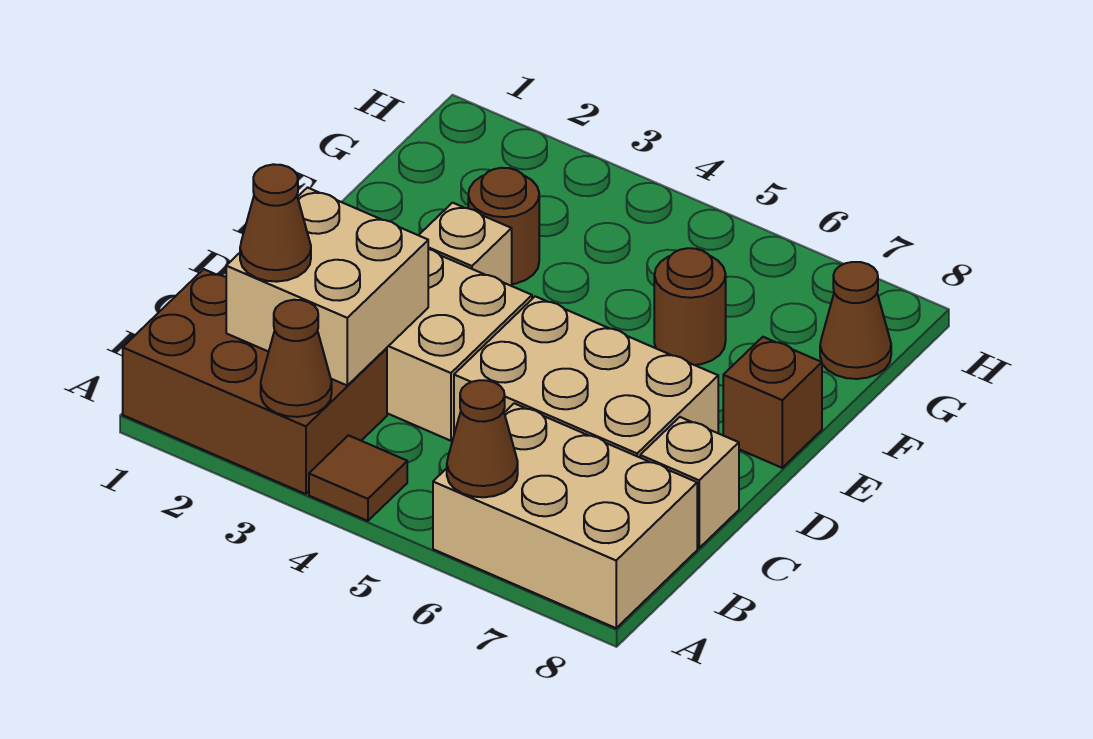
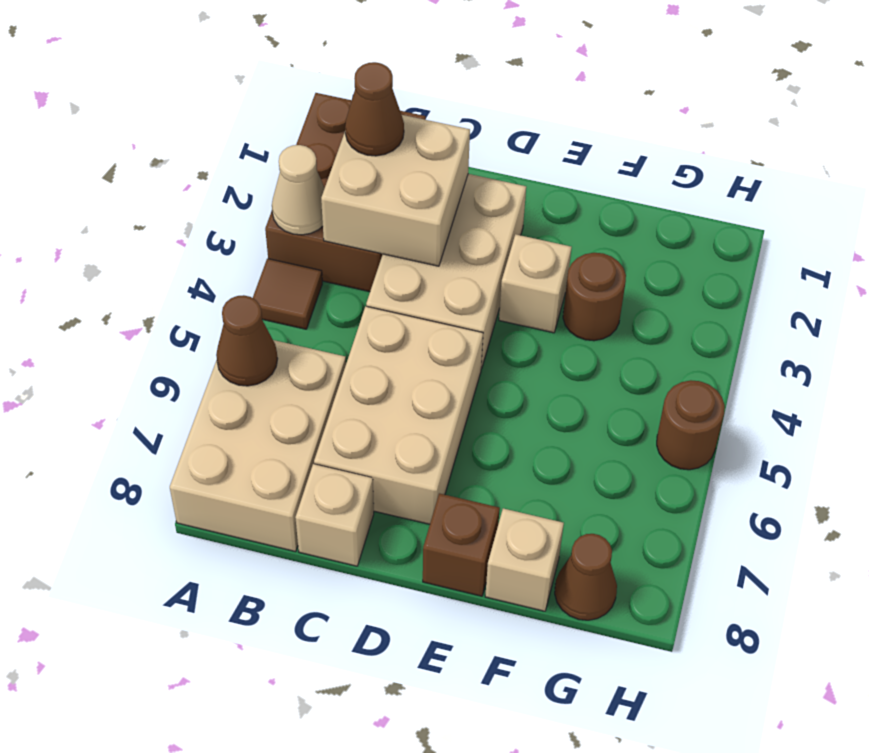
brown 1x1 cone [261,300,332,417] -> tan 1x1 cone [272,145,325,235]
brown 1x1 round brick [654,248,726,365] -> brown 1x1 round brick moved to [657,380,725,470]
none -> tan 1x1 brick [485,508,564,611]

